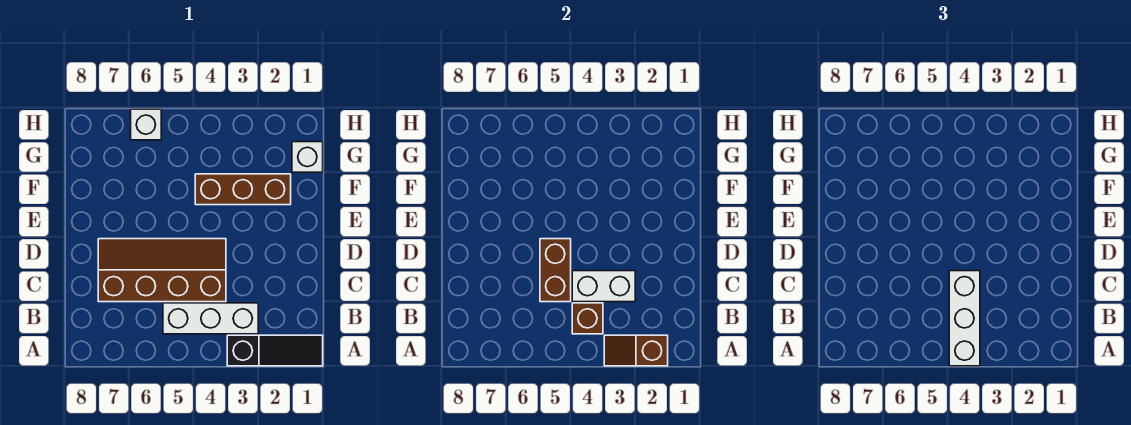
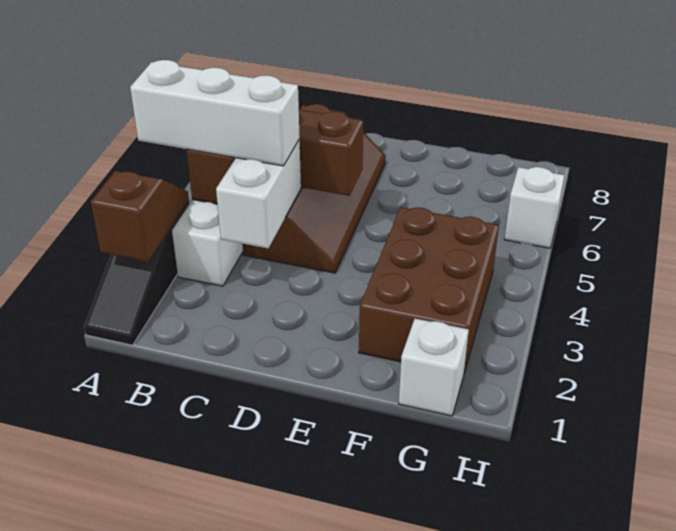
brown 1x3 brick [195,174,291,205] -> brown 2x3 brick [359,207,499,373]

